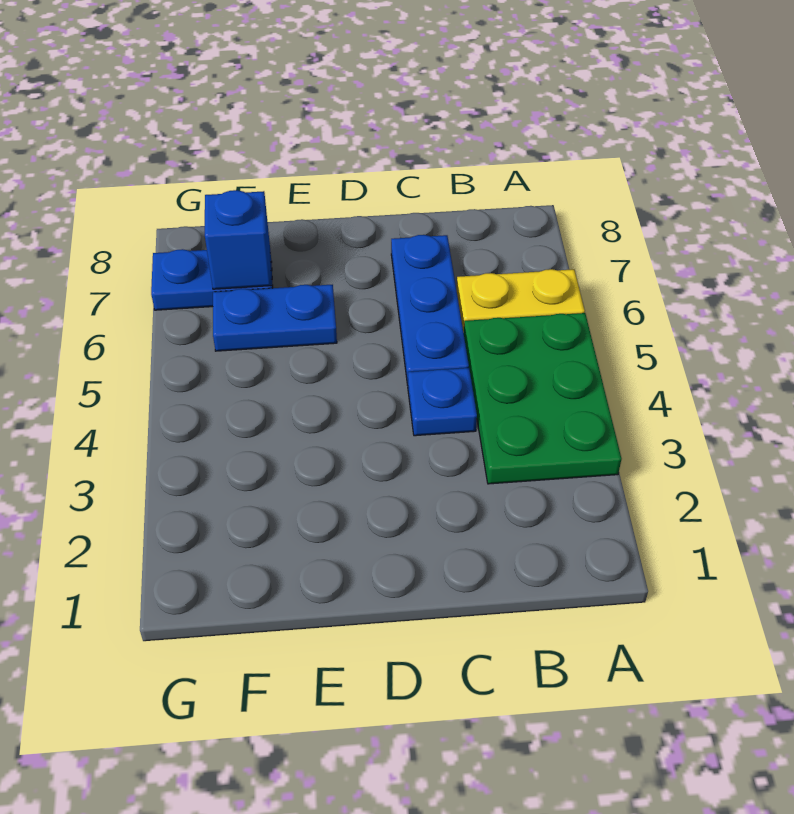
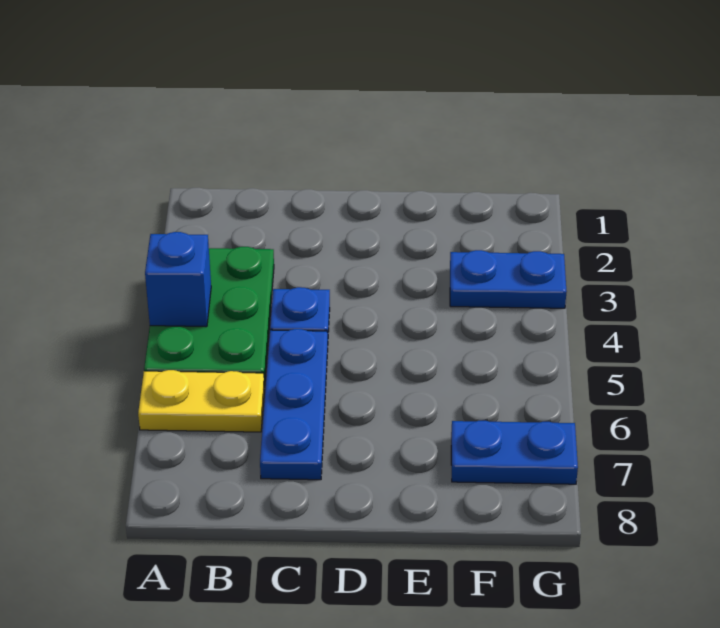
blue 1x2 plate [213,285,337,351] -> blue 1x2 plate moved to [450,250,567,308]
blue 1x1 brick [205,190,271,289] -> blue 1x1 brick moved to [145,232,211,327]

